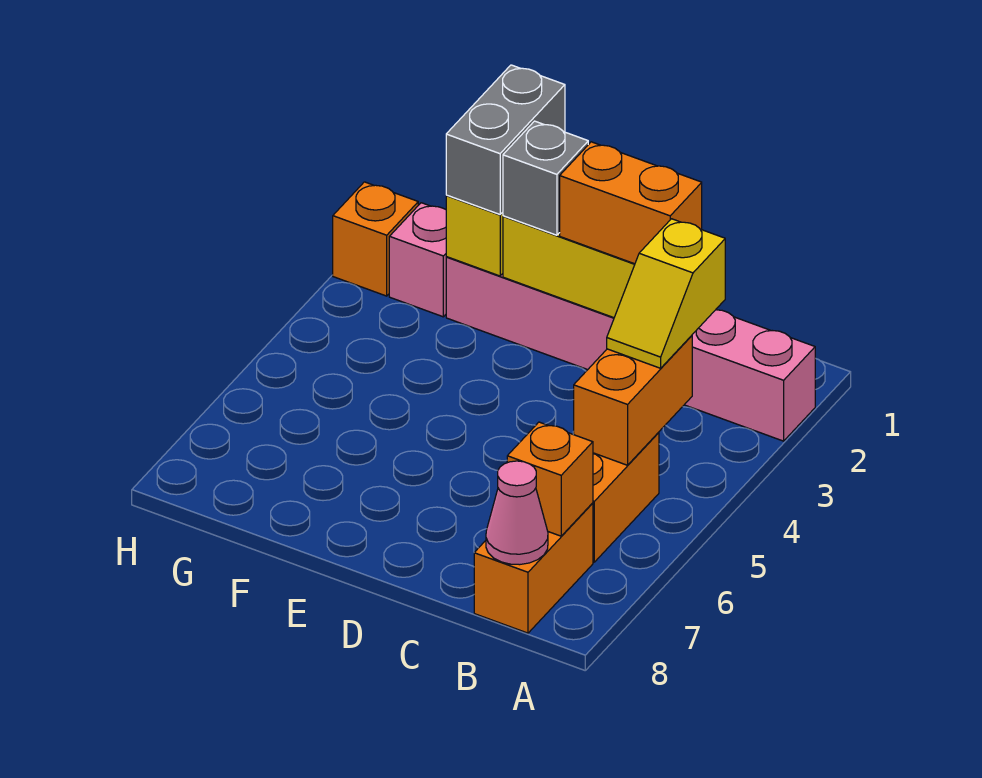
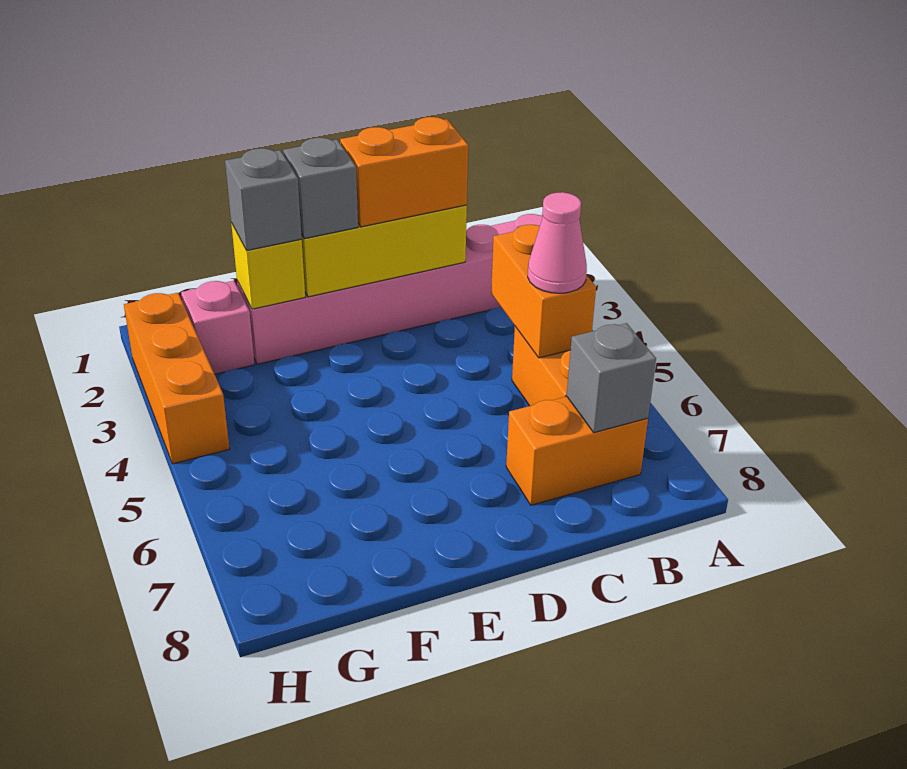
yellow 1x2 slope [607,219,725,368] -> none
orange 1x2 brick [474,503,593,633] -> orange 1x2 brick turned to [506,397,648,505]
orange 1x1 brick [507,422,593,536] -> grey 1x1 brick [567,323,656,433]
pink 1x1 cone [486,461,548,565] -> pink 1x1 cone moved to [528,192,587,293]
grey 1x2 brick [446,65,565,214] -> grey 1x1 brick [225,148,302,251]
orange 1x1 brick [333,182,418,296] -> orange 1x3 brick [124,293,229,464]

